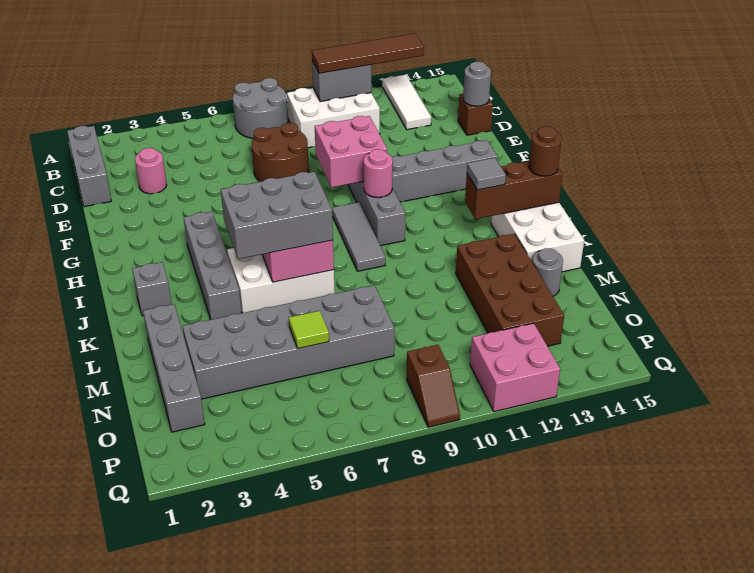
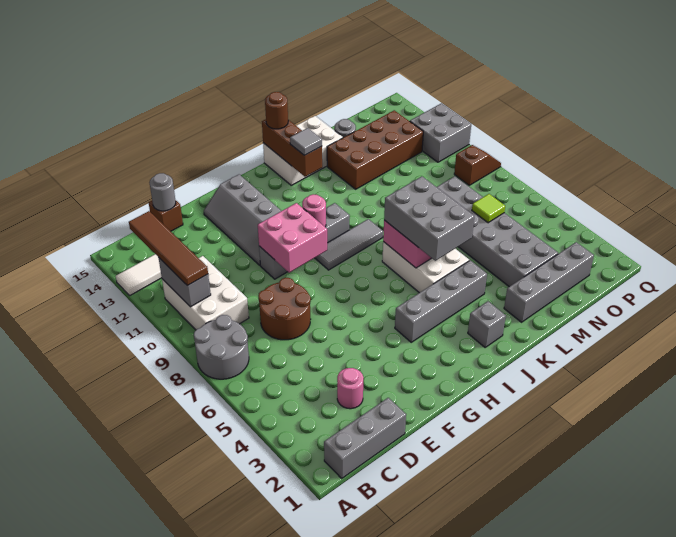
pink 2x2 brick [470,323,560,412] -> grey 2x2 brick [410,103,471,162]

